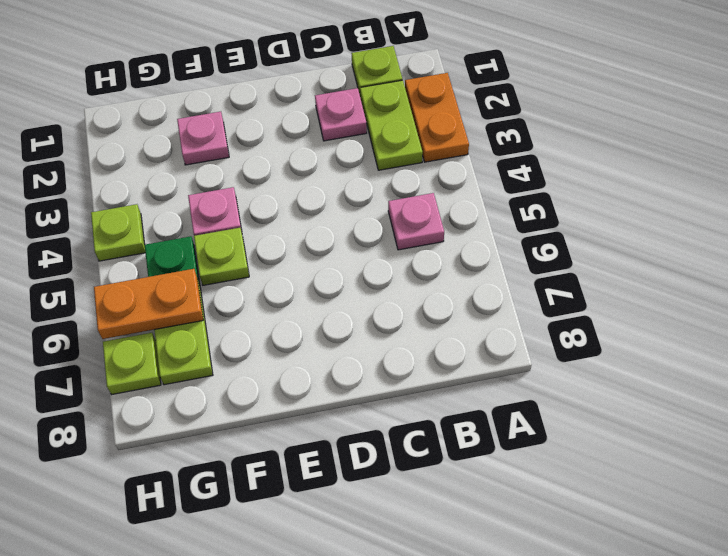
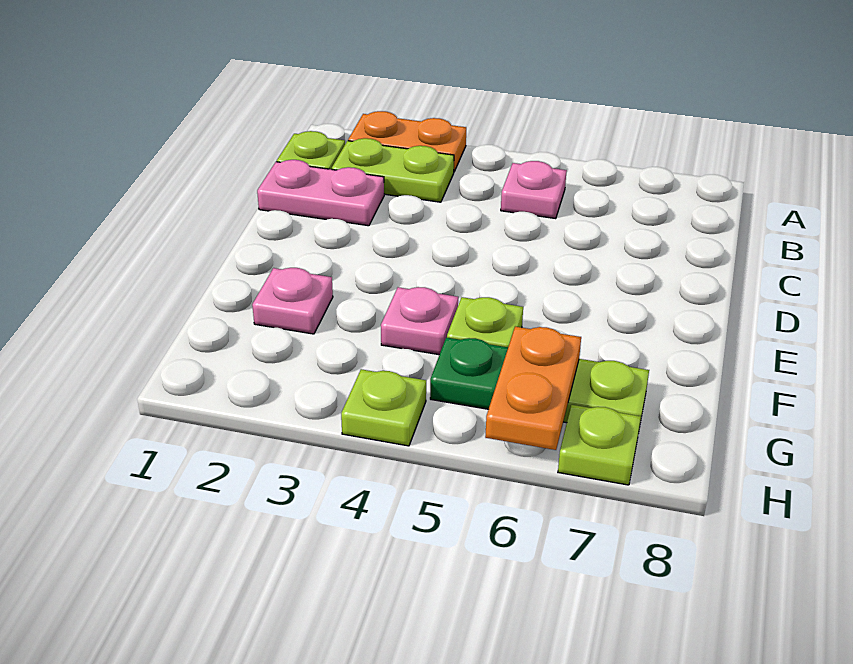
pink 1x1 plate [315,88,367,141] -> pink 1x2 plate [257,160,384,226]

